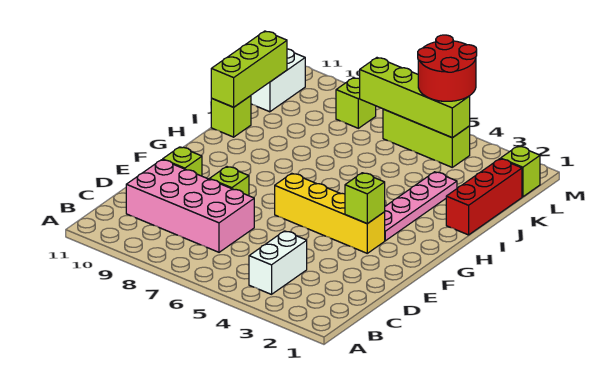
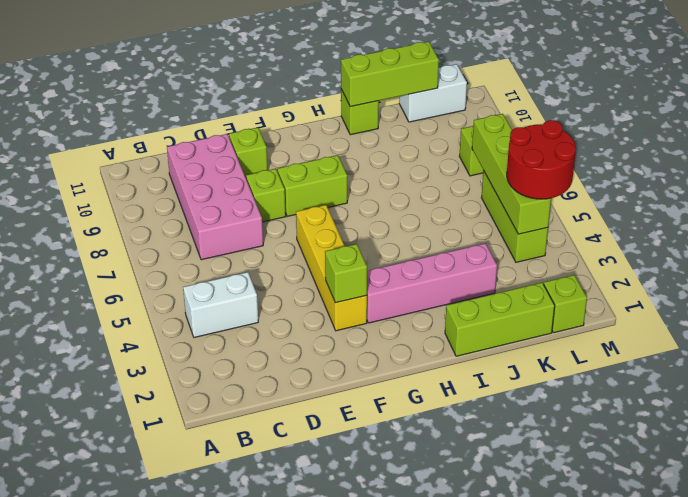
none -> lime 1x2 brick [277,155,347,216]
pink 1x4 plate [385,172,457,241] -> pink 1x4 brick [367,243,497,323]
red 1x3 brick [446,159,522,235] -> lime 1x3 brick [445,283,555,356]

